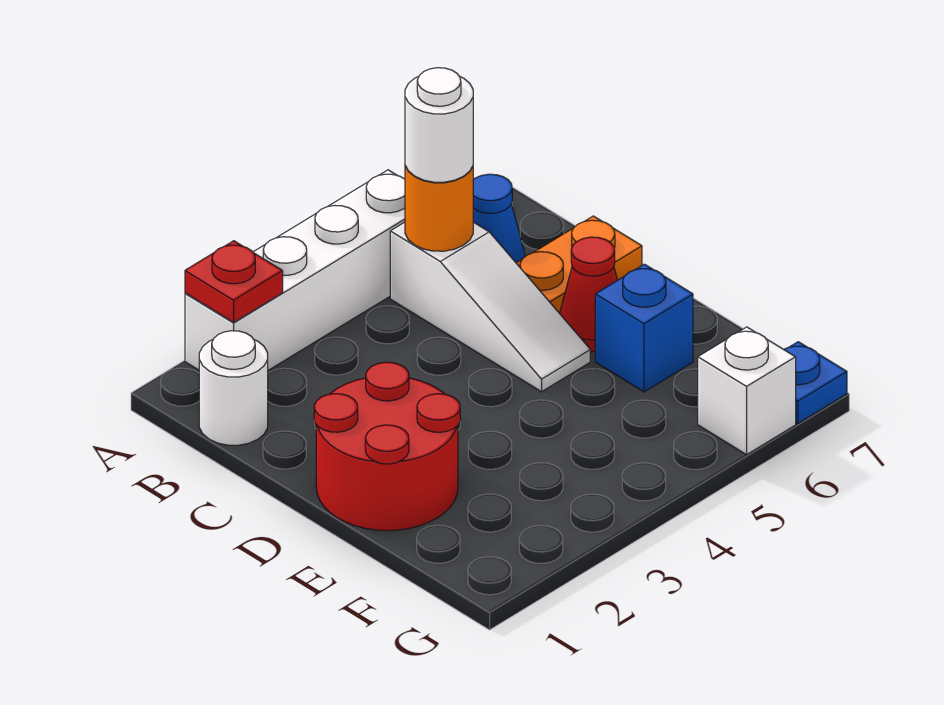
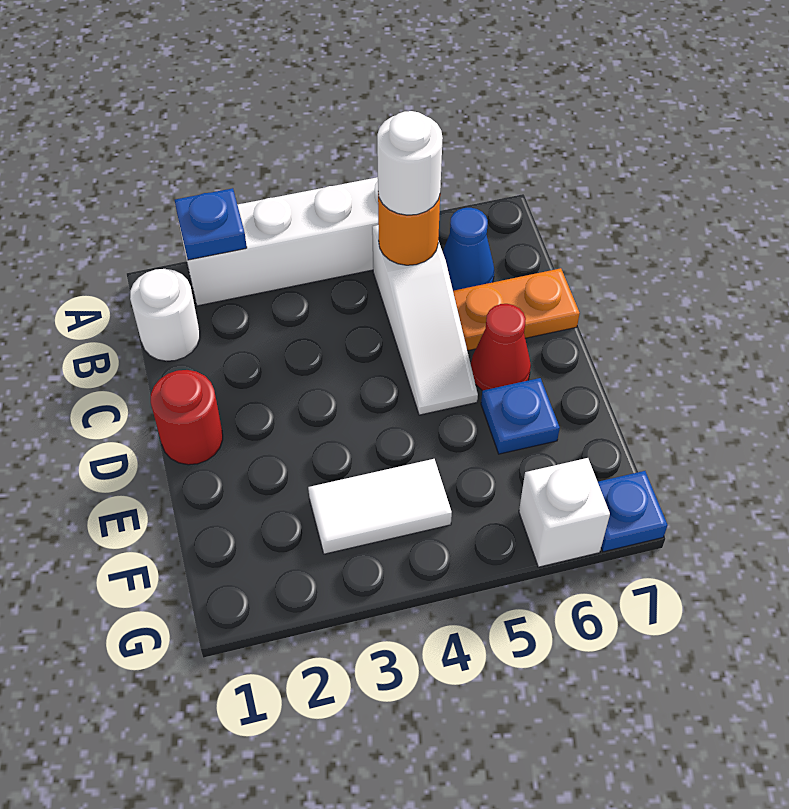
red 1x1 plate [185,241,283,322] -> blue 1x1 plate [175,188,247,260]
red 2x2 round brick [314,362,460,531] -> red 1x1 round brick [151,370,223,465]
blue 1x1 brick [595,264,693,392] -> blue 1x1 plate [481,378,560,454]
none -> white 1x2 tile [308,459,452,554]

